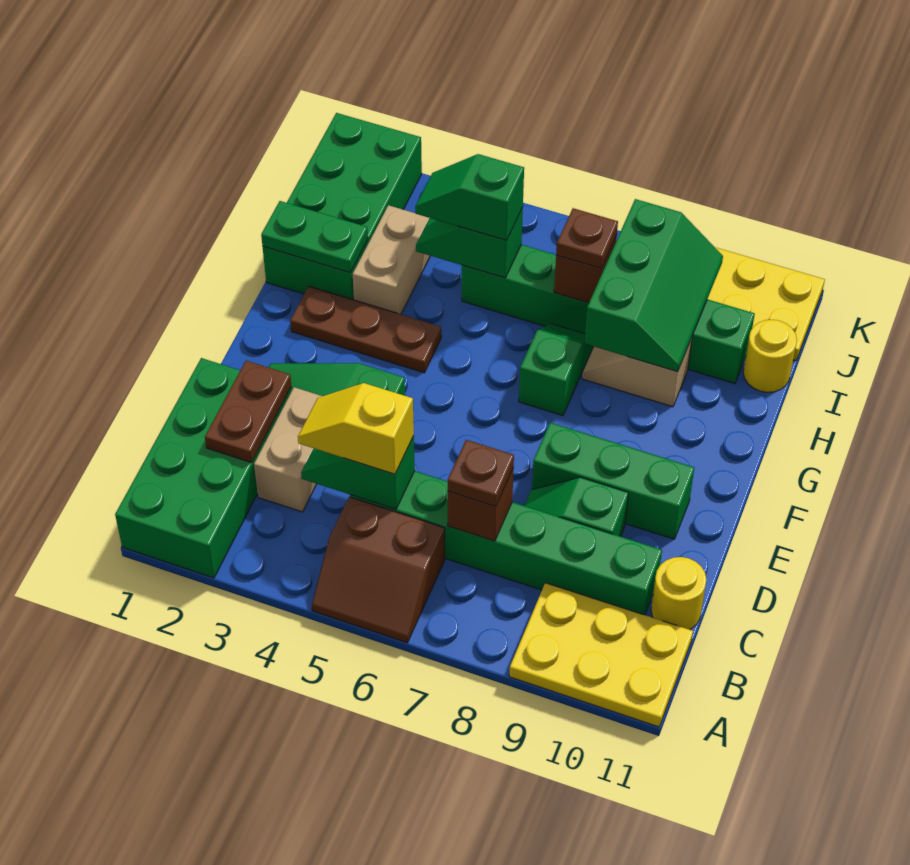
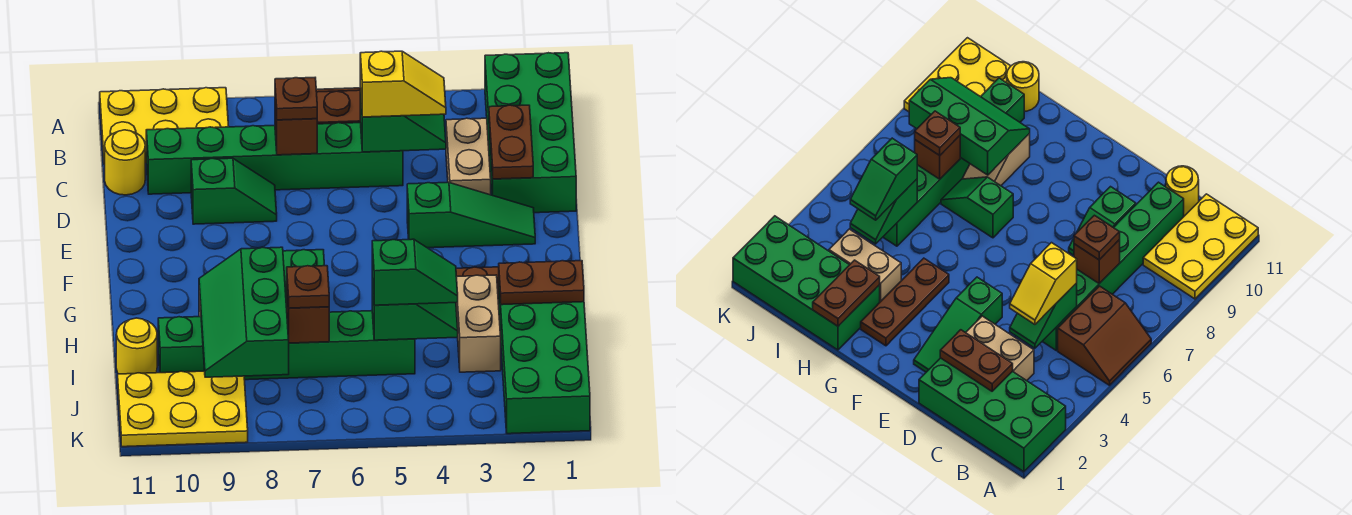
green 1x3 brick [532,423,694,539] -> none
green 1x2 plate [261,201,368,273] -> brown 1x2 plate [499,261,584,305]

